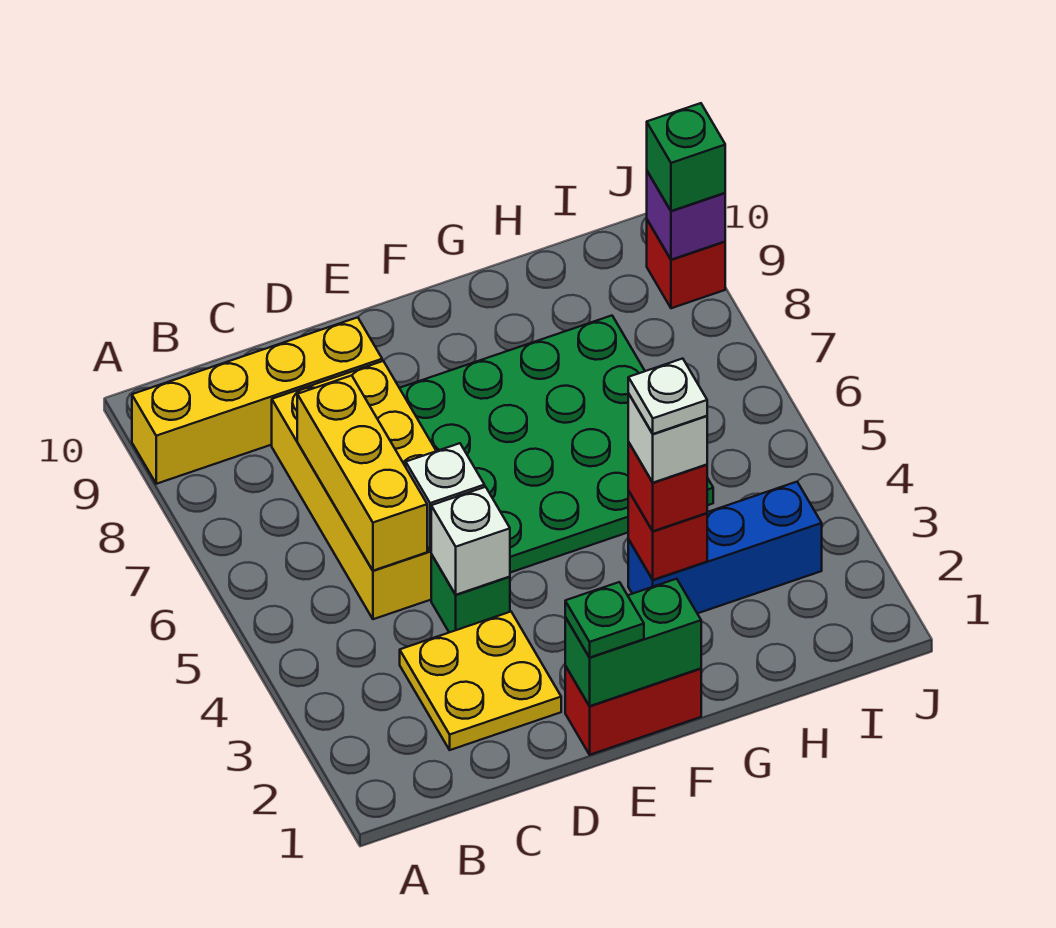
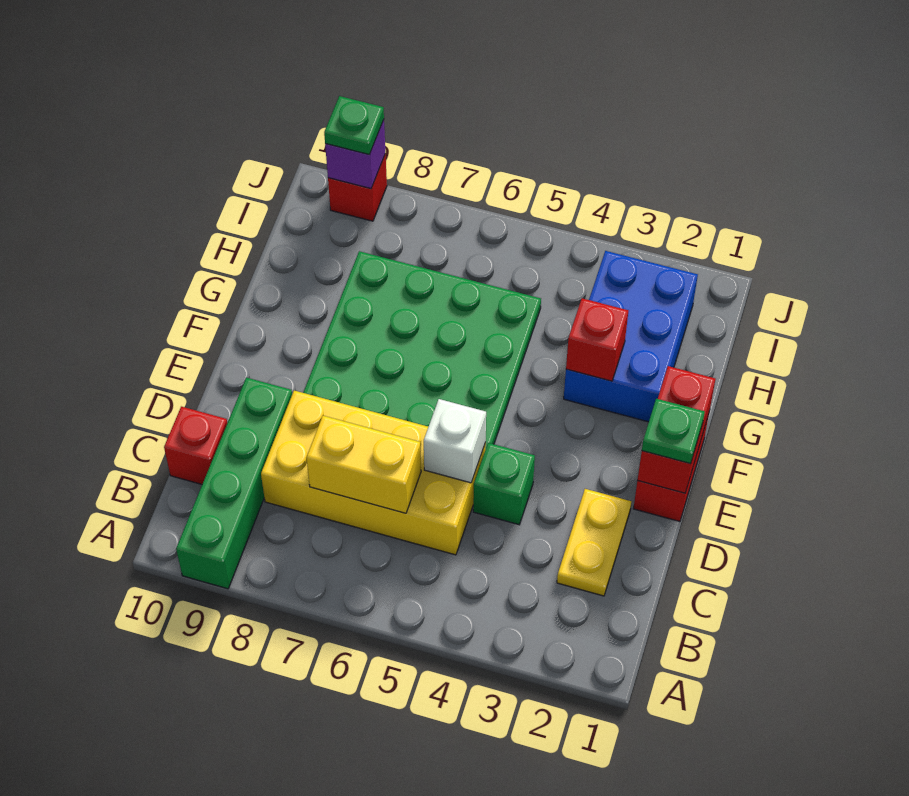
yellow 1x4 brick [132,317,382,484] -> green 1x4 brick [176,378,292,589]
yellow 2x2 plate [400,612,561,750] -> yellow 1x2 plate [557,489,631,596]
yellow 1x3 brick [297,375,427,571] -> yellow 1x2 brick [306,416,421,513]
white 1x1 brick [431,487,510,595] -> none
green 1x2 brick [565,579,701,706] -> red 1x2 brick [637,366,715,493]
blue 1x3 brick [628,482,822,613] -> blue 2x3 brick [564,251,698,422]
red 1x1 brick [628,442,707,531] -> red 1x1 brick moved to [164,407,227,484]
white 1x1 brick [628,394,707,483] -> none
white 1x1 plate [628,359,707,434] -> none
green 1x1 brick [647,103,725,211] -> green 1x1 plate [324,96,384,155]

